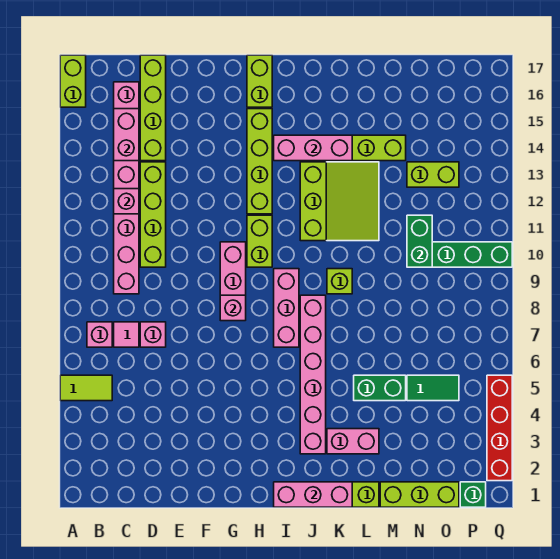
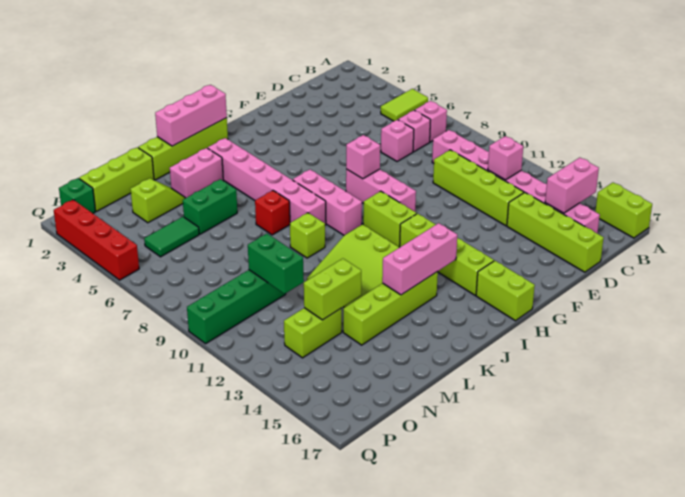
pink 1x1 tile [114,322,139,347] -> pink 1x1 brick [398,110,430,152]
pink 1x2 brick [114,109,139,161] -> pink 1x2 brick turned to [545,158,599,213]
none -> red 1x1 brick [255,191,290,235]
none -> lime 1x2 slope [131,178,185,223]
none -> lime 1x2 brick [304,259,361,320]

